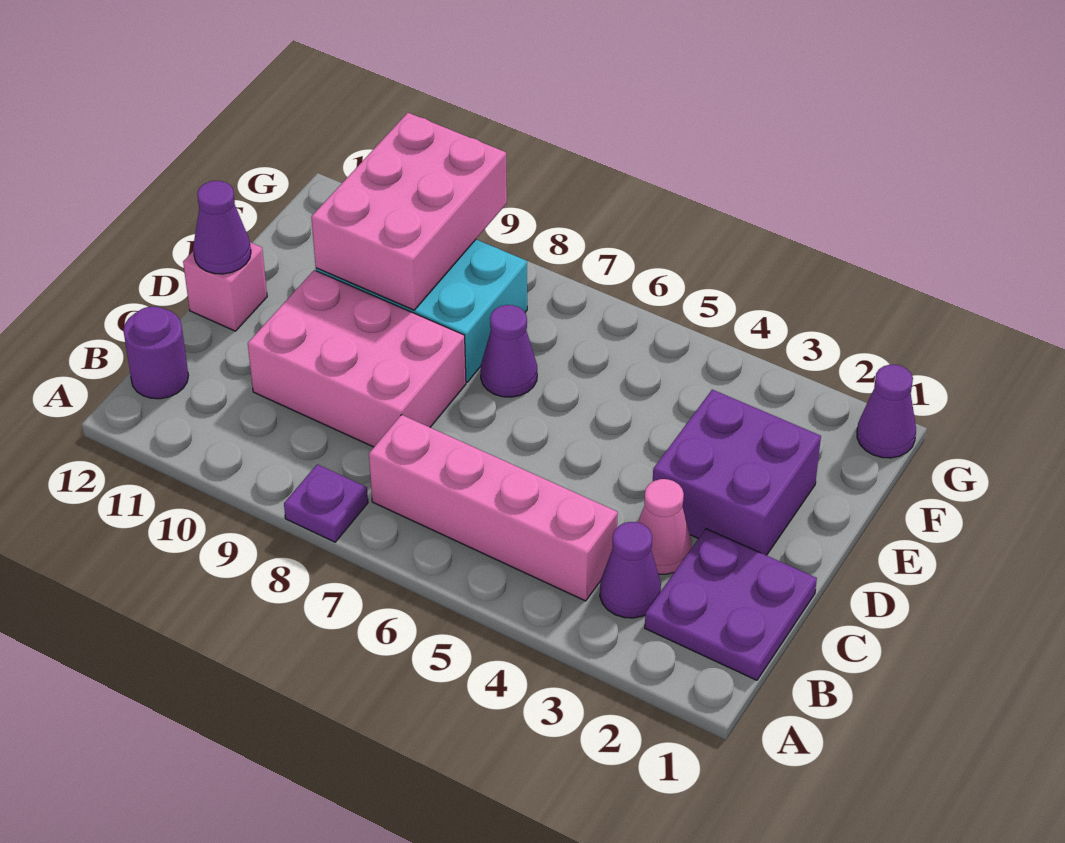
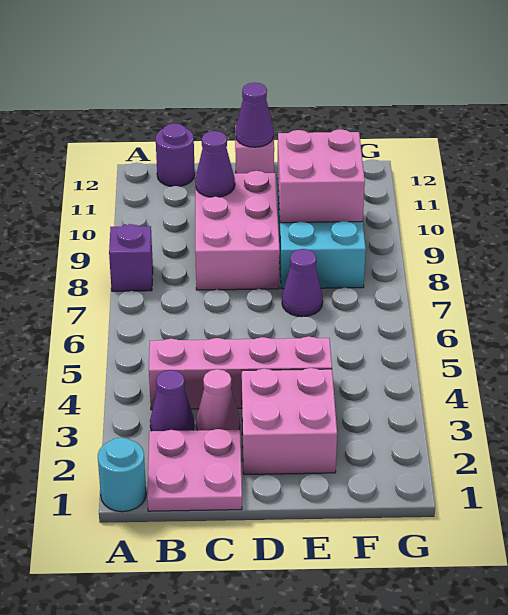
none -> cyan 1x1 round brick [98,438,146,512]
purple 1x1 plate [284,464,368,542] -> purple 1x1 brick [109,224,153,291]
purple 2x2 plate [645,529,817,680] -> pink 2x2 plate [147,429,242,511]
pink 1x4 brick [369,415,618,601] -> pink 1x4 brick turned to [149,336,332,410]
purple 2x2 brick [653,390,821,555] -> pink 2x2 brick [242,368,337,475]
pink 2x3 brick [311,113,507,310] -> pink 2x2 brick [278,129,365,223]
purple 1x1 cone [857,365,916,458] -> purple 1x1 cone moved to [195,131,235,197]

